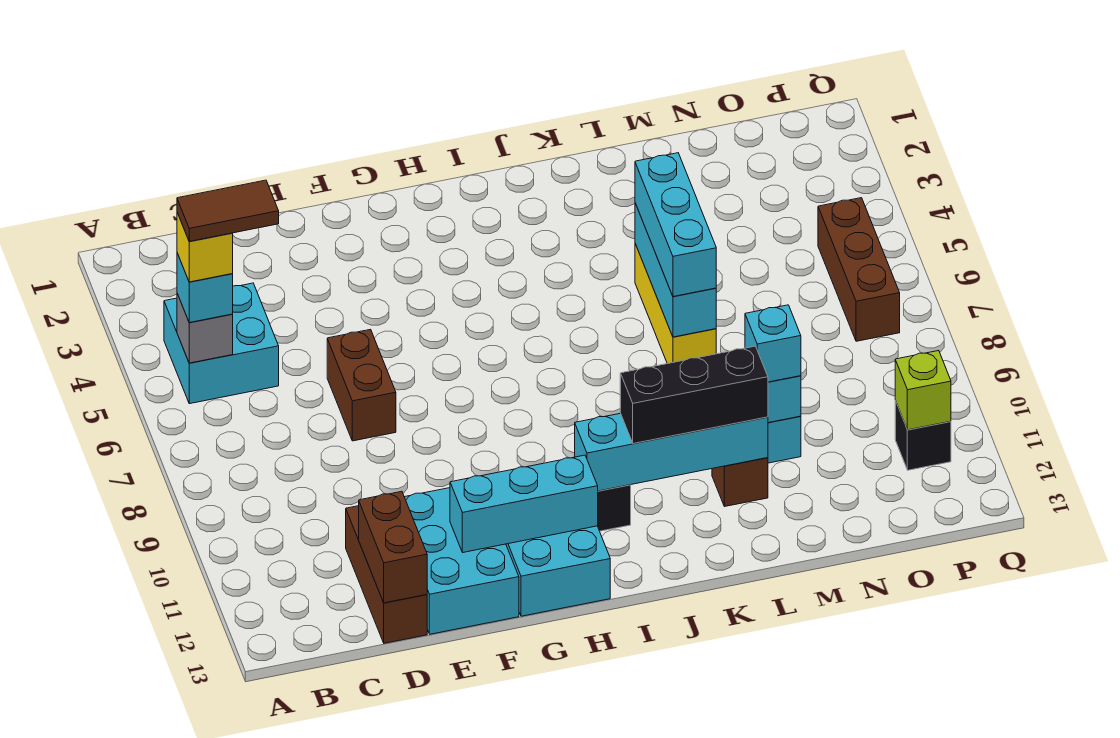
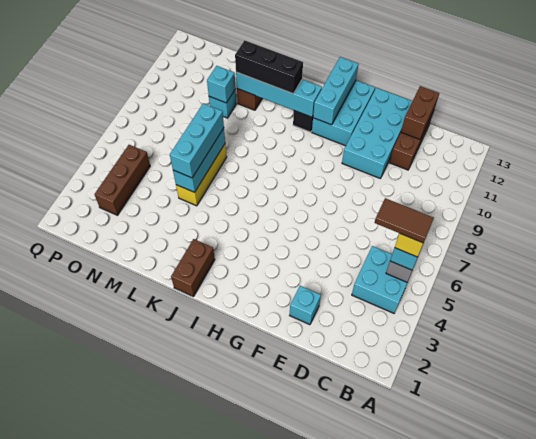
brown 1x2 brick [327,329,396,441] -> brown 1x2 brick moved to [171,239,215,296]
cyan 2x3 brick [405,488,519,634] -> cyan 2x4 brick [342,88,412,178]
cyan 1x3 brick [450,455,598,552] -> cyan 1x3 brick turned to [313,57,358,125]
cyan 1x1 brick [745,305,801,382] -> cyan 1x1 brick moved to [290,286,321,325]
brown 1x3 brick [818,198,900,341] -> brown 1x3 brick moved to [95,145,150,215]
black 1x1 brick [895,401,951,470] -> none
lime 1x1 brick [895,351,951,430] -> none

